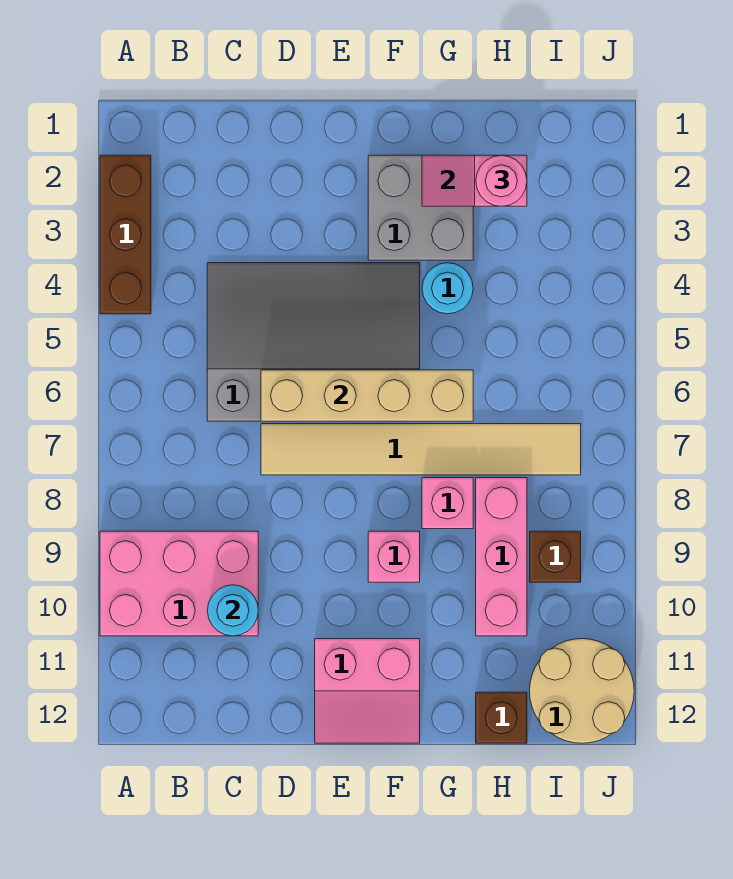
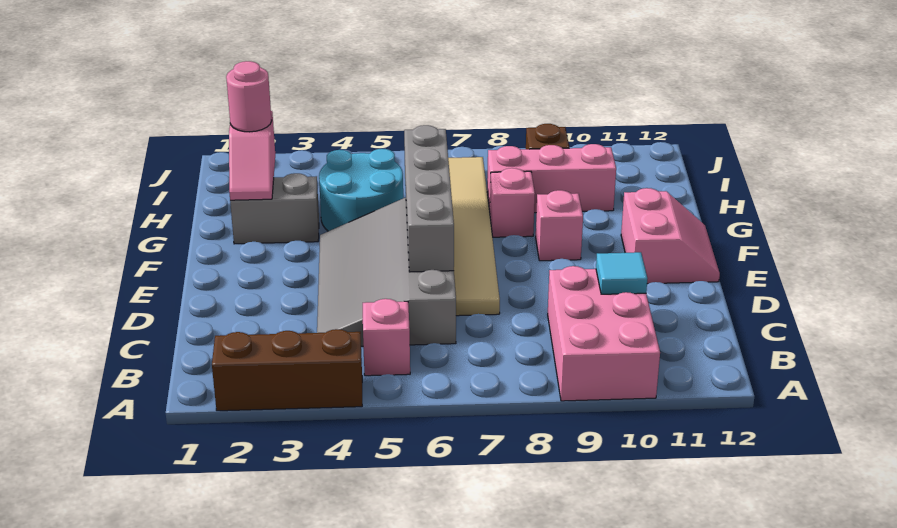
none -> pink 1x1 brick [363,299,410,376]
cyan 1x1 round brick [207,585,258,636] -> cyan 1x1 tile [596,252,647,294]
tan 1x4 brick [261,370,473,421] -> grey 1x4 brick [404,125,454,272]
grey 2x2 brick [368,155,473,260] -> grey 1x2 brick [230,173,319,244]
cyan 1x1 round brick [422,263,473,314] -> cyan 2x2 round brick [319,149,403,231]
brown 1x1 brick [476,692,527,743] -> none
tan 2x2 round brick [530,639,634,743] -> none

